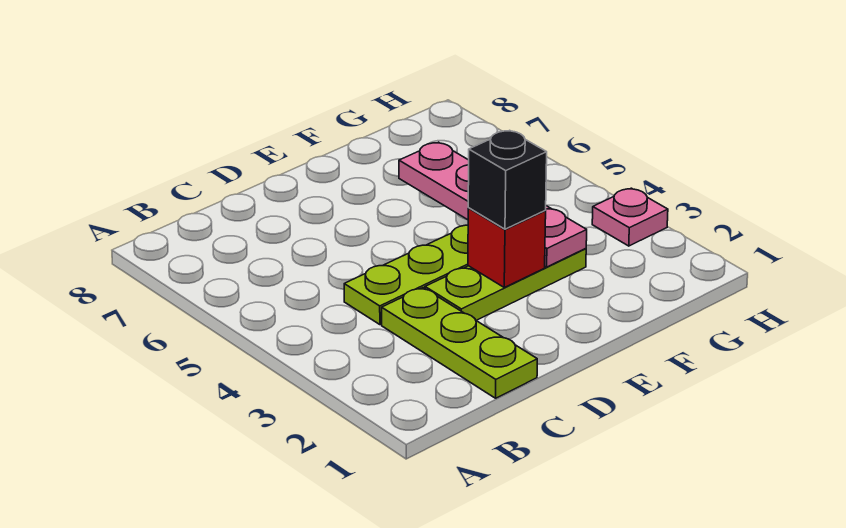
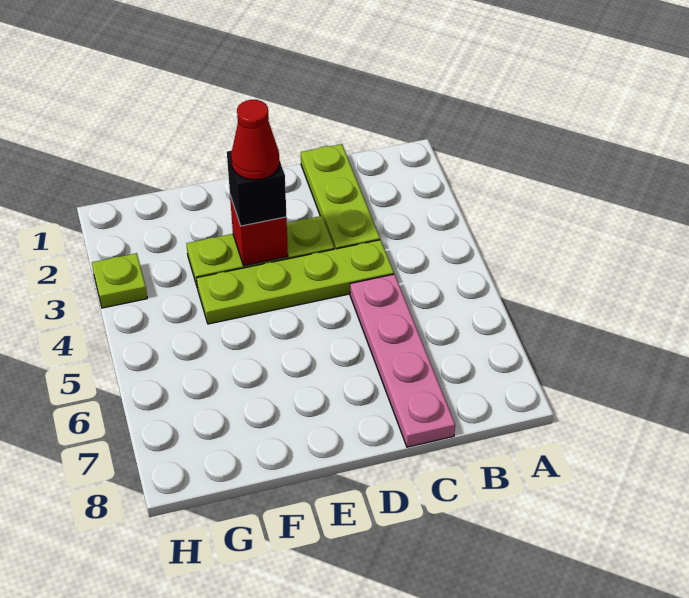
none -> red 1x1 cone [231,100,280,180]
pink 1x4 plate [399,142,587,267] -> pink 1x4 plate moved to [350,274,455,447]
pink 1x1 plate [592,188,668,246] -> lime 1x1 plate [92,253,147,308]

